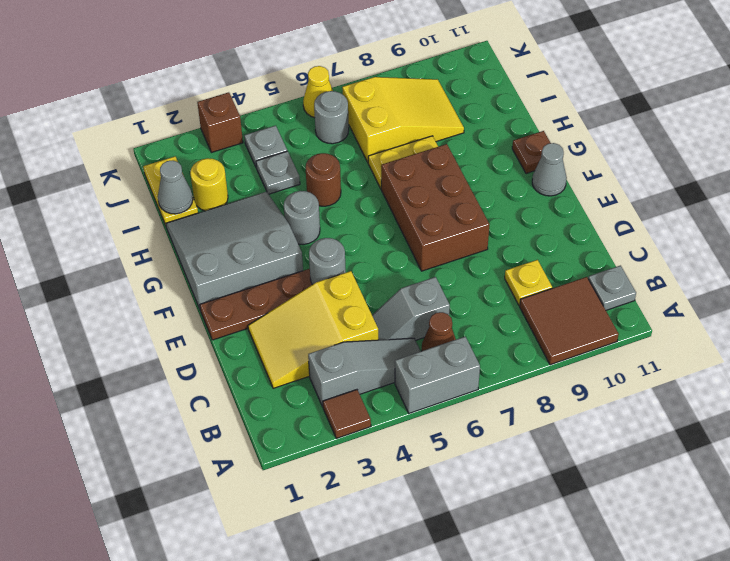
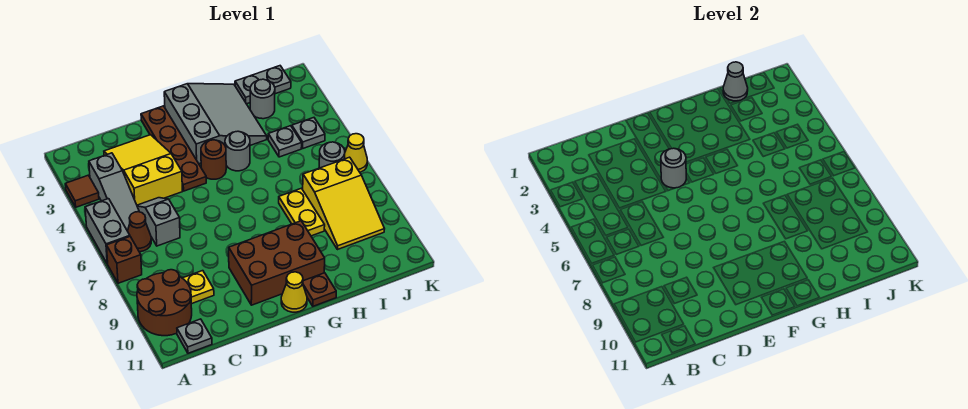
brown 2x2 tile [520,277,619,365] -> brown 2x2 round brick [137,270,192,336]
brown 2x3 brick [381,144,489,271] -> brown 2x3 brick moved to [229,221,325,305]
grey 1x1 cone [532,143,567,196] -> yellow 1x1 cone [281,272,307,312]
brown 1x1 round brick [306,153,341,206] -> brown 1x1 round brick moved to [201,140,226,179]
yellow 1x2 plate [143,157,198,225] -> grey 1x2 plate [235,66,291,104]
yellow 1x1 round brick [190,158,228,211] -> grey 1x1 round brick [250,79,275,119]
brown 1x1 brick [197,92,243,153] -> brown 1x1 brick moved to [107,237,142,283]

